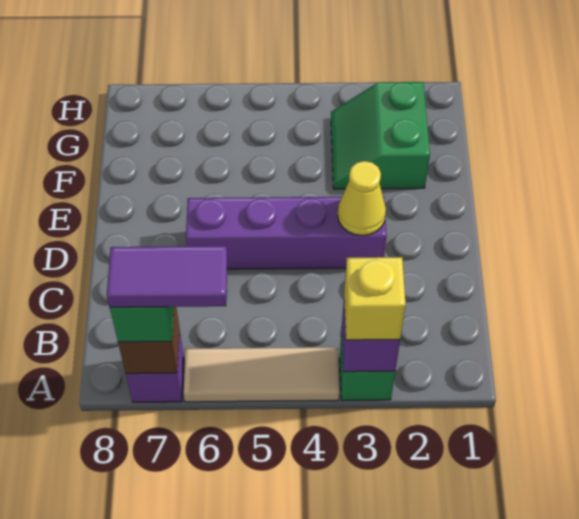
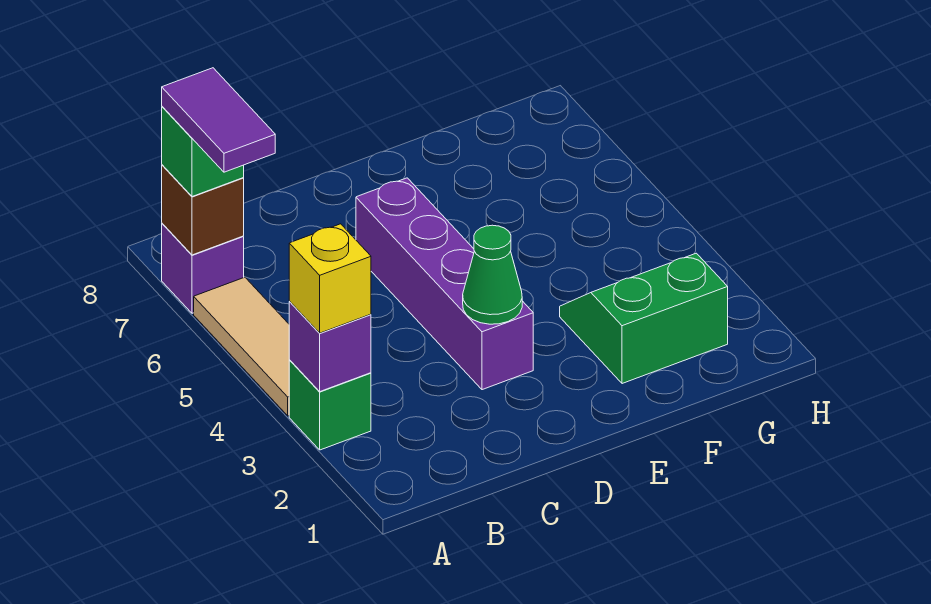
yellow 1x1 cone [338,161,386,236] -> green 1x1 cone [463,225,522,324]

